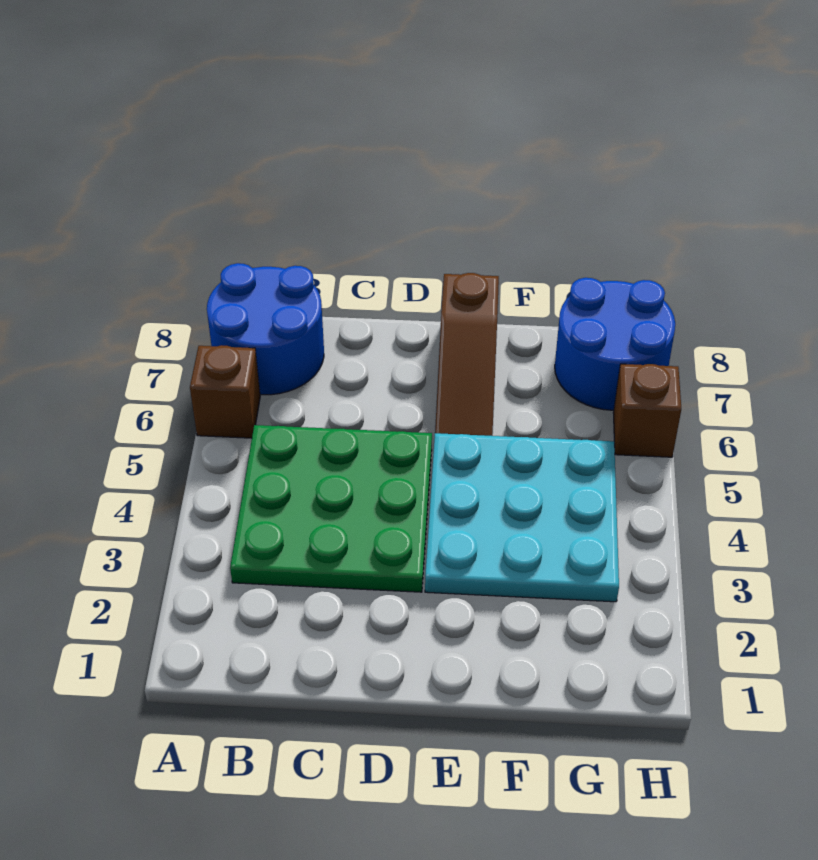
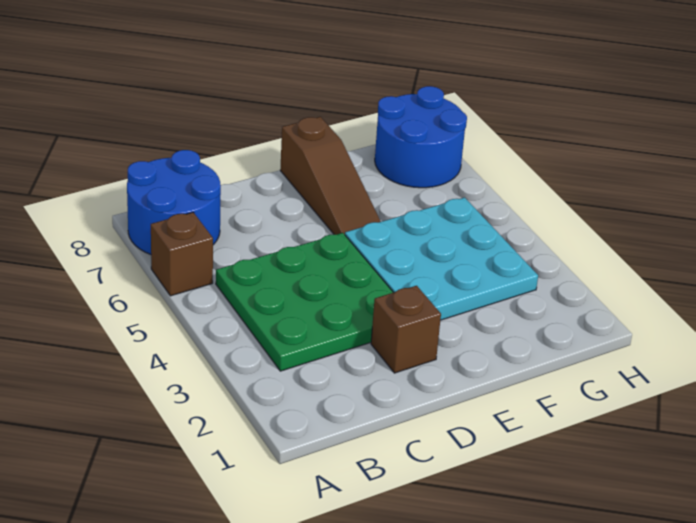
brown 1x1 brick [613,364,681,457] -> brown 1x1 brick moved to [371,286,441,373]

